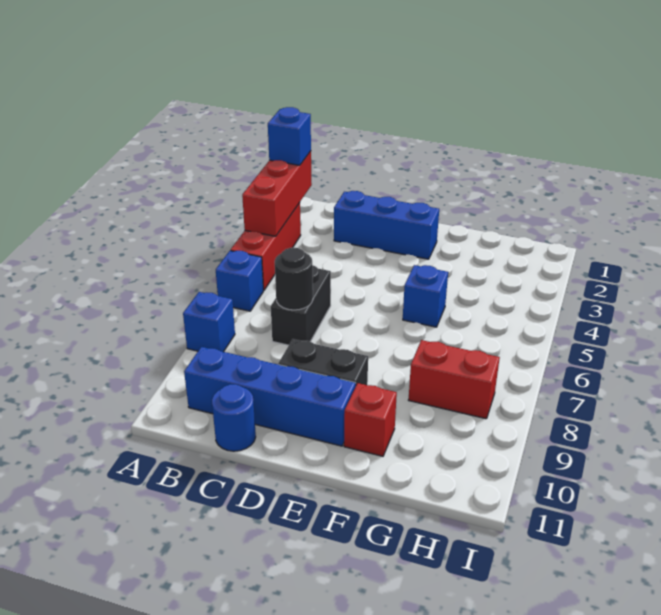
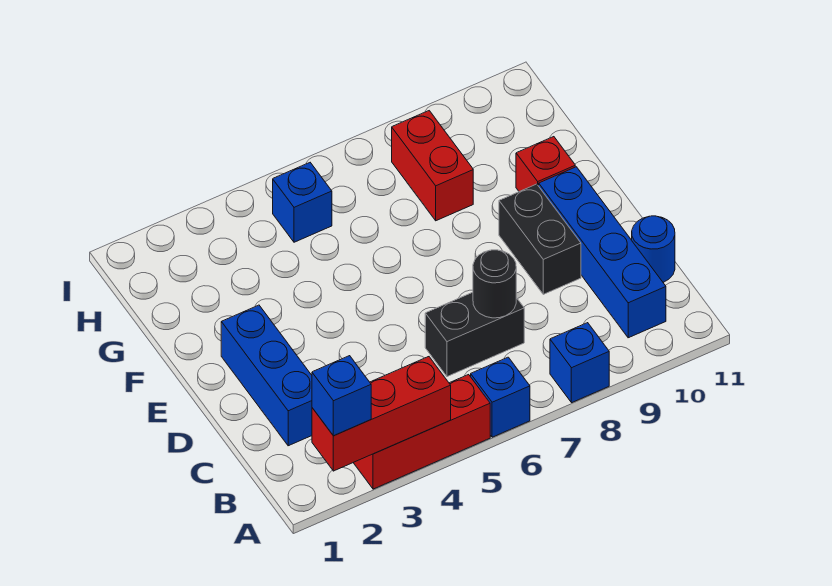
blue 1x1 brick [403,265,448,327] -> blue 1x1 brick moved to [273,163,332,242]

